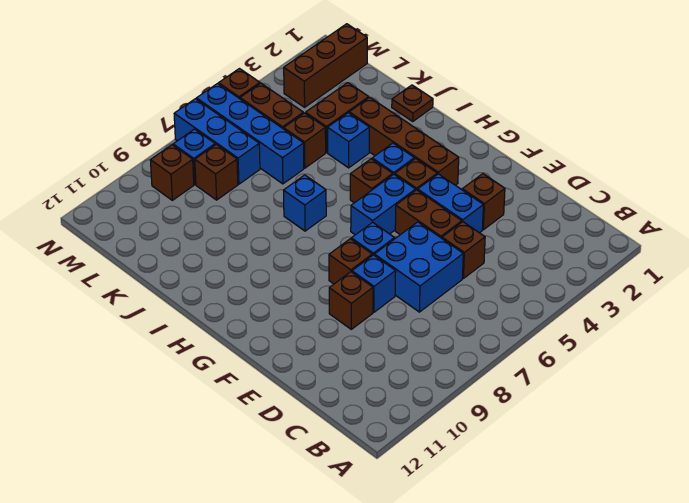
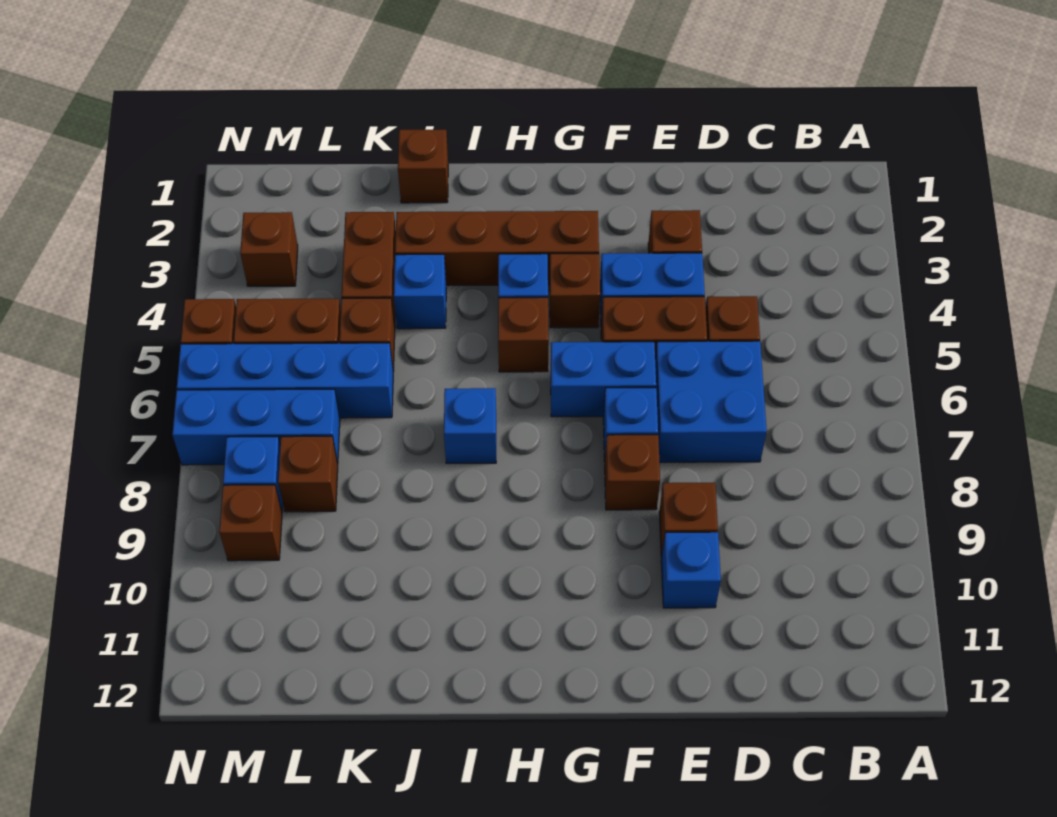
blue 1x1 brick [352,255,396,312] -> blue 1x1 brick moved to [661,532,721,608]
blue 1x2 brick [351,174,416,235] -> blue 1x2 brick turned to [551,342,656,417]
brown 1x1 plate [392,85,433,121] -> brown 1x1 brick [398,130,448,203]
brown 1x3 brick [284,24,367,107] -> brown 1x1 brick [240,212,298,286]

